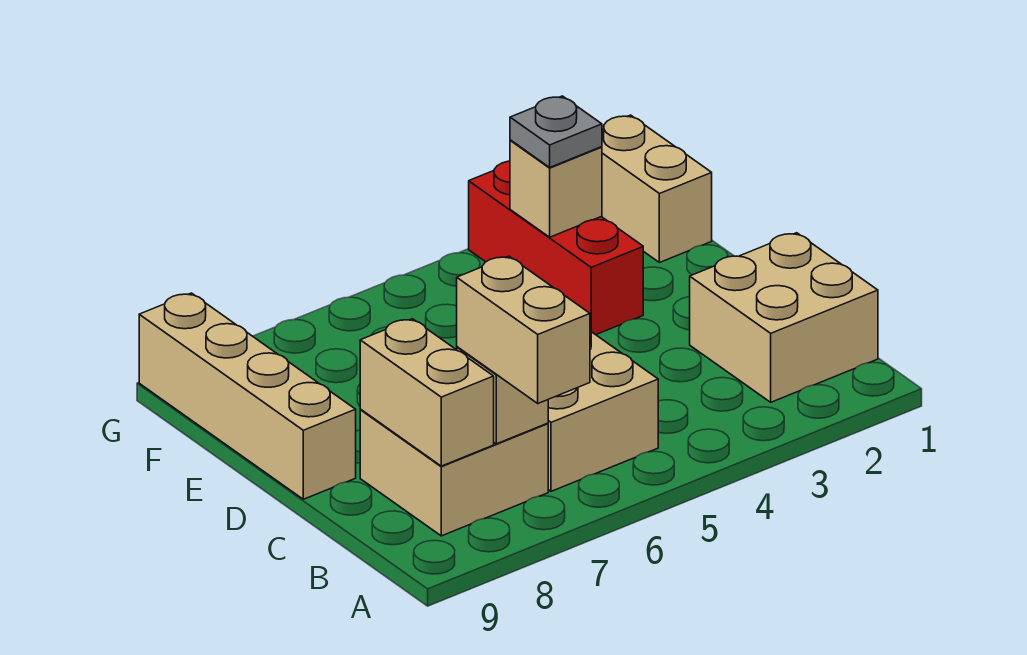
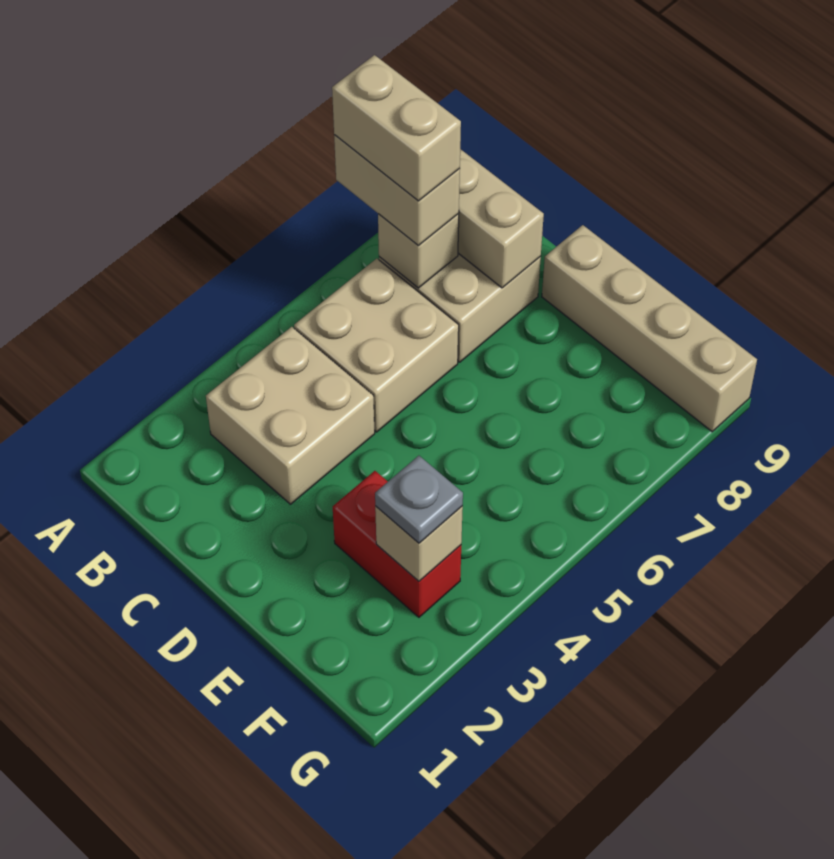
tan 2x2 brick [690,233,878,402] -> tan 2x2 brick moved to [206,327,375,504]
red 1x3 brick [469,161,643,335] -> red 1x2 brick [333,471,461,617]
tan 1x2 brick [602,115,712,263] -> tan 1x2 brick moved to [332,55,461,201]

